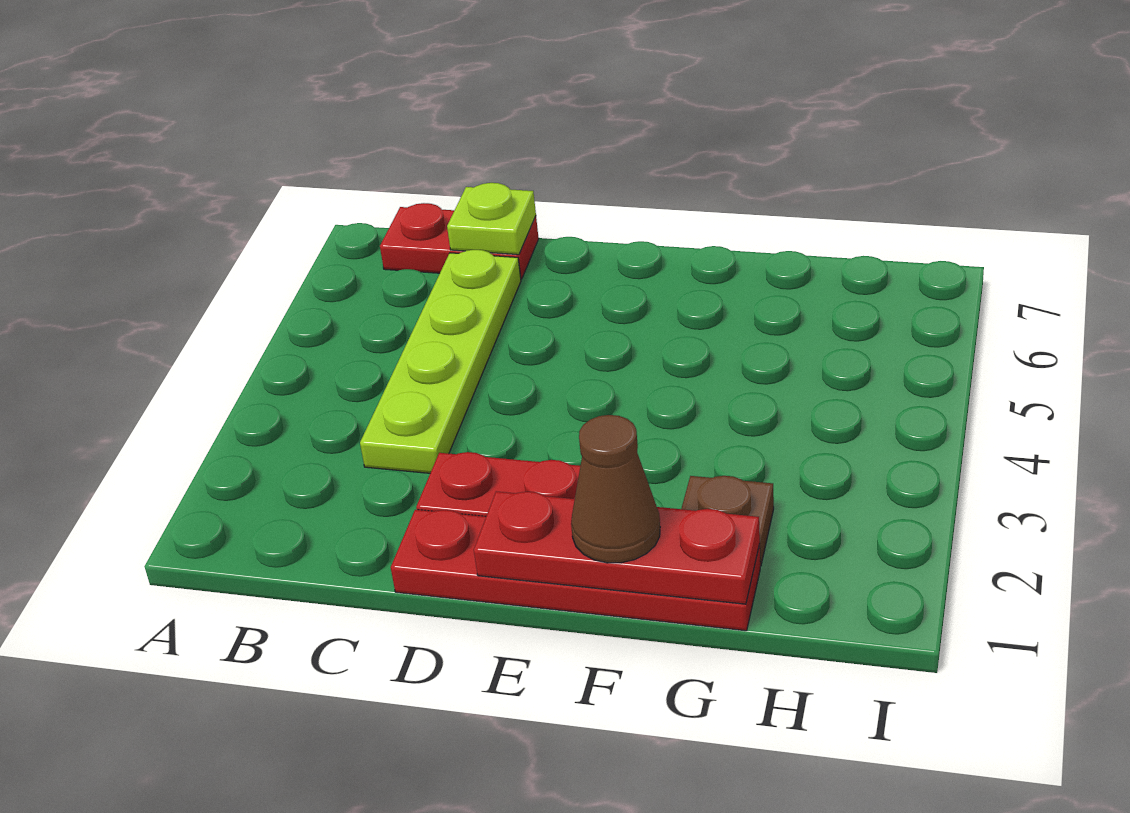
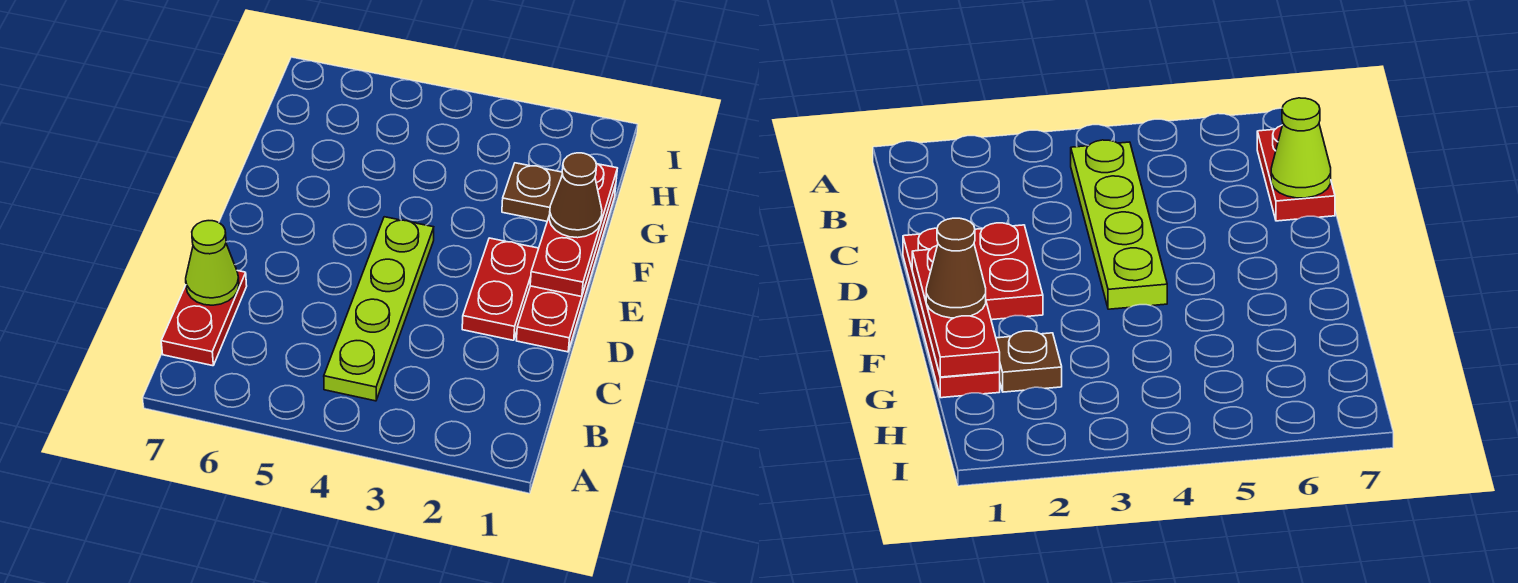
lime 1x4 plate [360,250,521,473] -> lime 1x4 plate turned to [324,217,434,401]
lime 1x1 plate [447,183,536,255] -> lime 1x1 cone [186,221,239,305]

